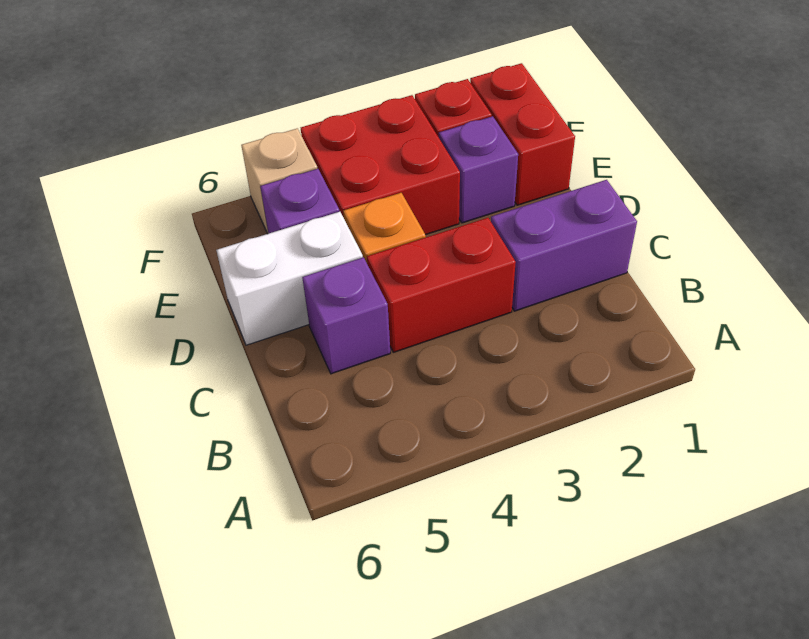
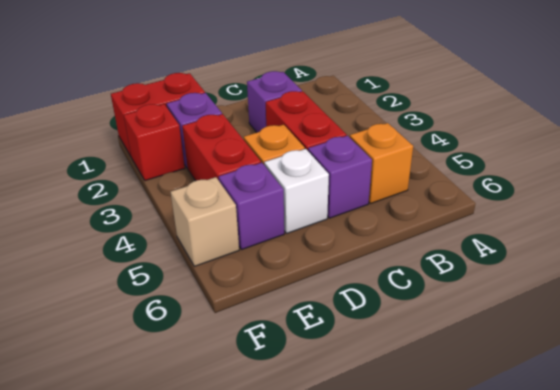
none -> orange 1x1 brick [350,123,413,204]
purple 1x2 brick [491,180,637,311] -> purple 1x1 brick [247,71,302,132]
white 1x2 brick [216,212,363,345] -> white 1x1 brick [264,149,329,234]
red 2x2 brick [301,95,460,235] -> red 1x2 brick [182,114,261,181]

